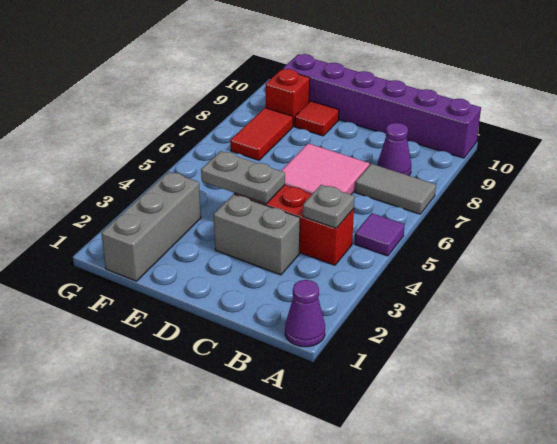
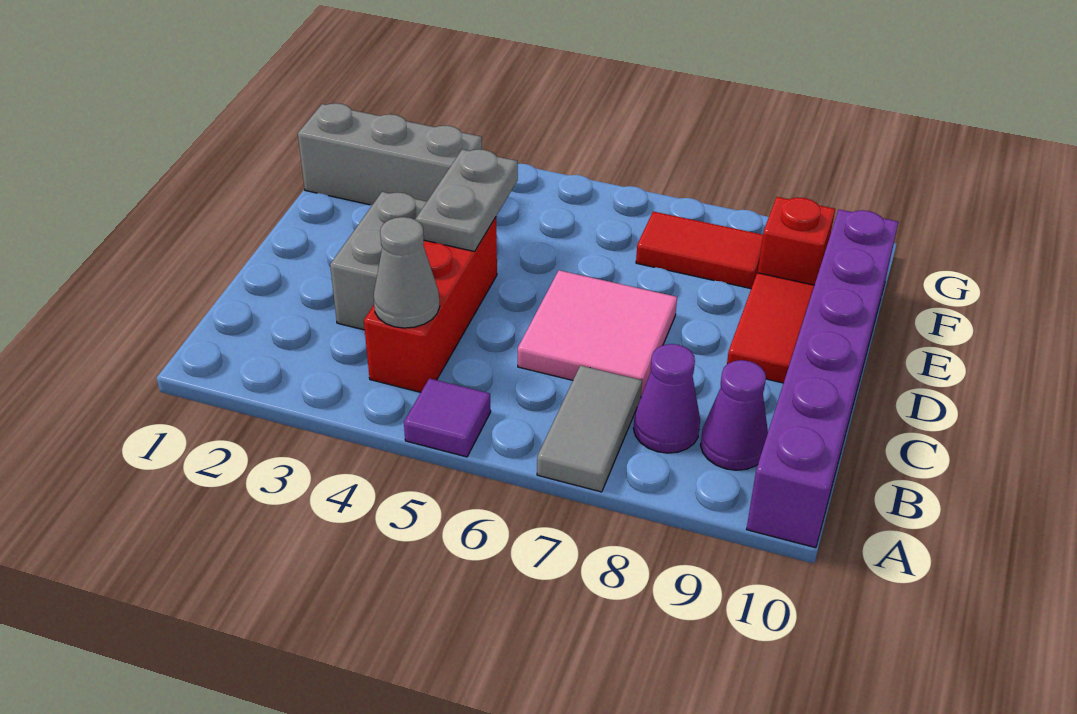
purple 1x1 cone [285,280,325,347] -> purple 1x1 cone moved to [701,360,768,470]
grey 1x1 plate [303,185,355,228] -> grey 1x1 cone [373,217,440,328]
red 1x1 tile [295,101,339,136] -> red 1x2 tile [727,273,814,383]

